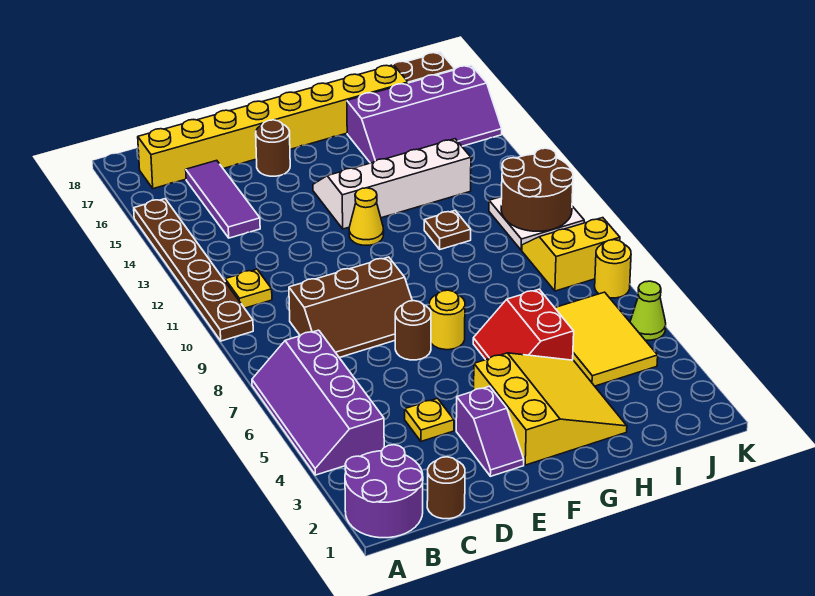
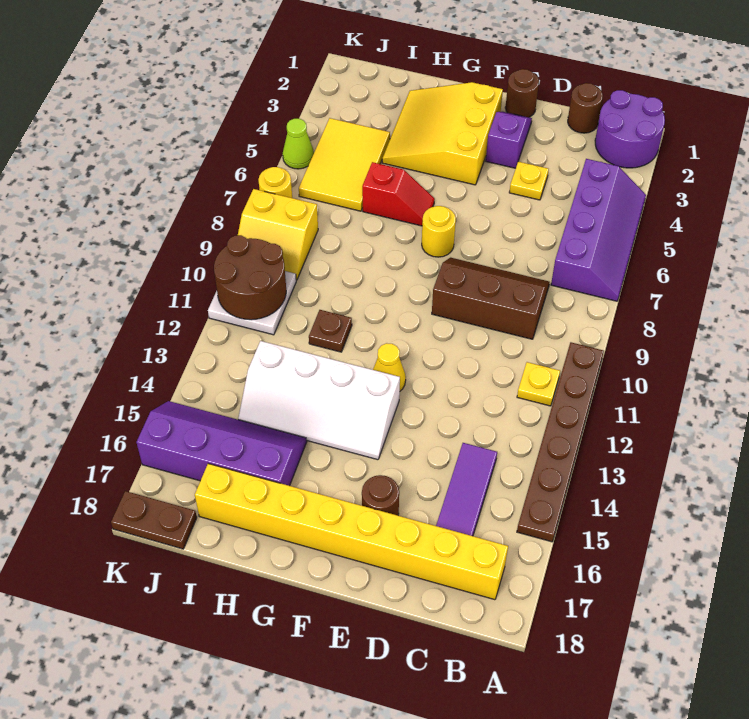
brown 1x1 round brick [395,301,431,360] -> brown 1x1 round brick moved to [505,69,539,117]
red 2x2 slope [473,289,574,360] -> red 1x2 slope [362,162,435,226]

